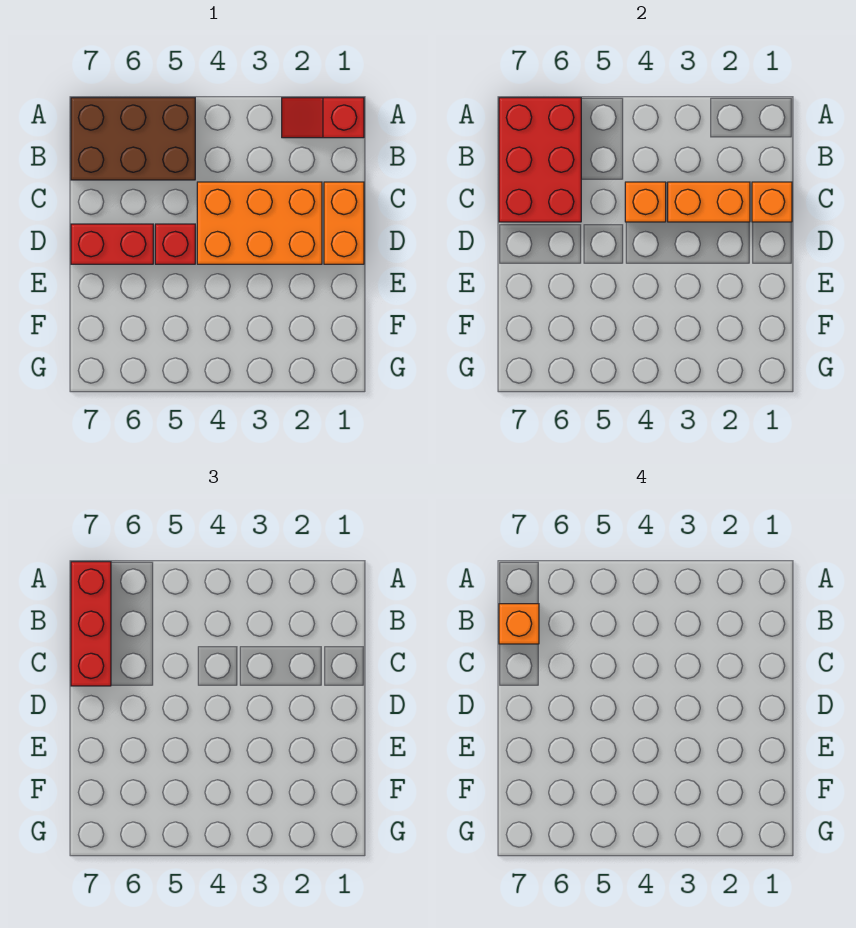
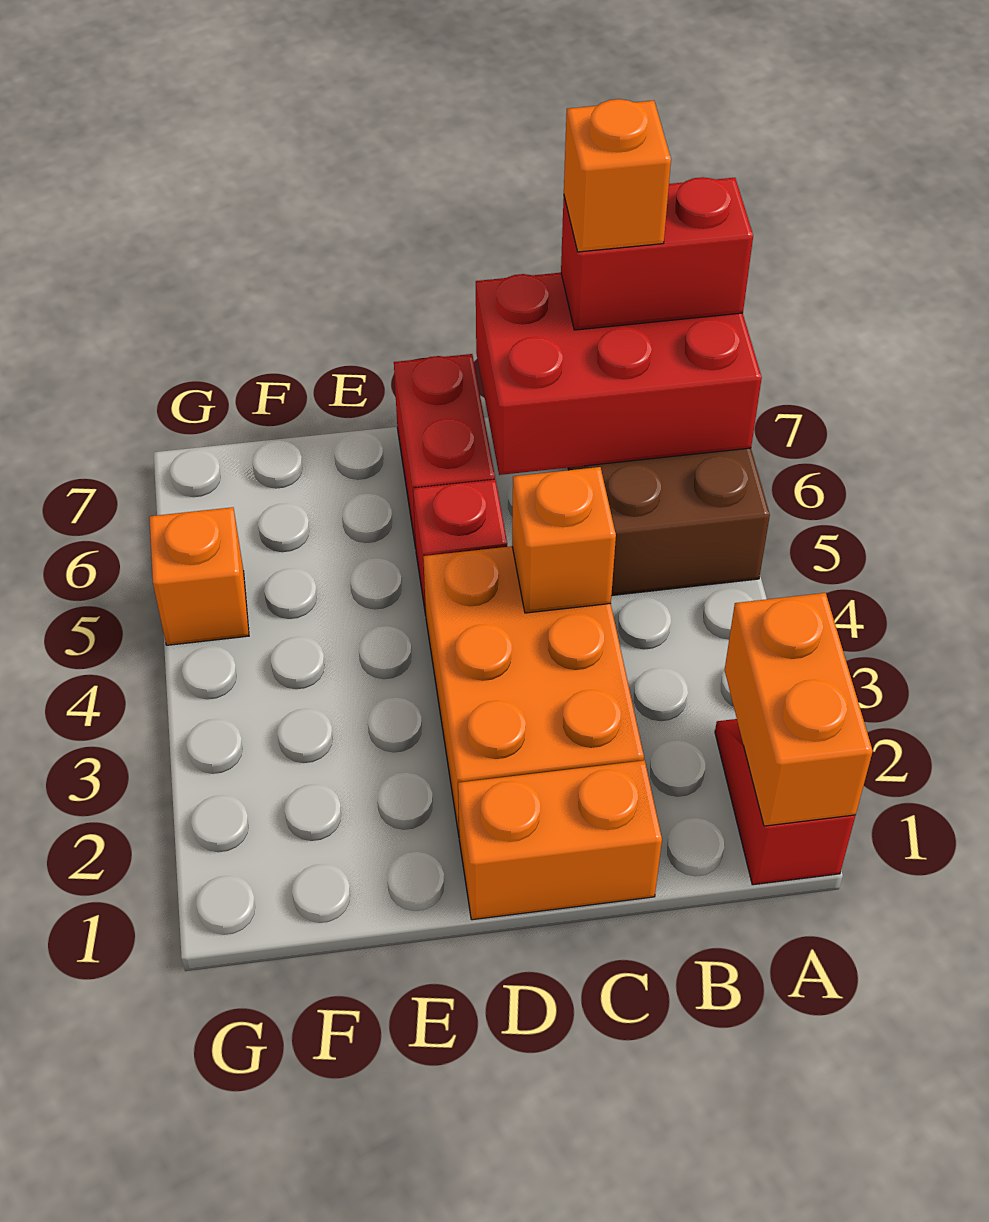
red 1x3 brick [71,562,111,686] -> red 1x2 brick [561,177,753,330]
orange 1x1 brick [752,182,792,222] -> orange 1x1 brick moved to [149,507,249,645]
orange 1x2 brick [668,182,750,222] -> orange 1x2 brick moved to [725,593,873,826]

